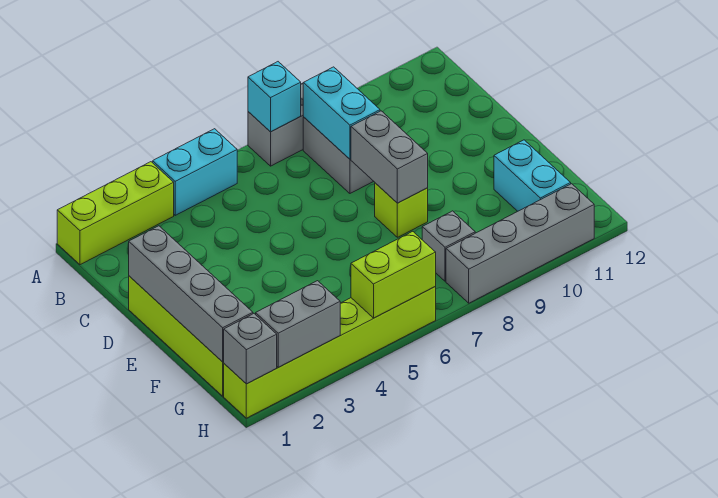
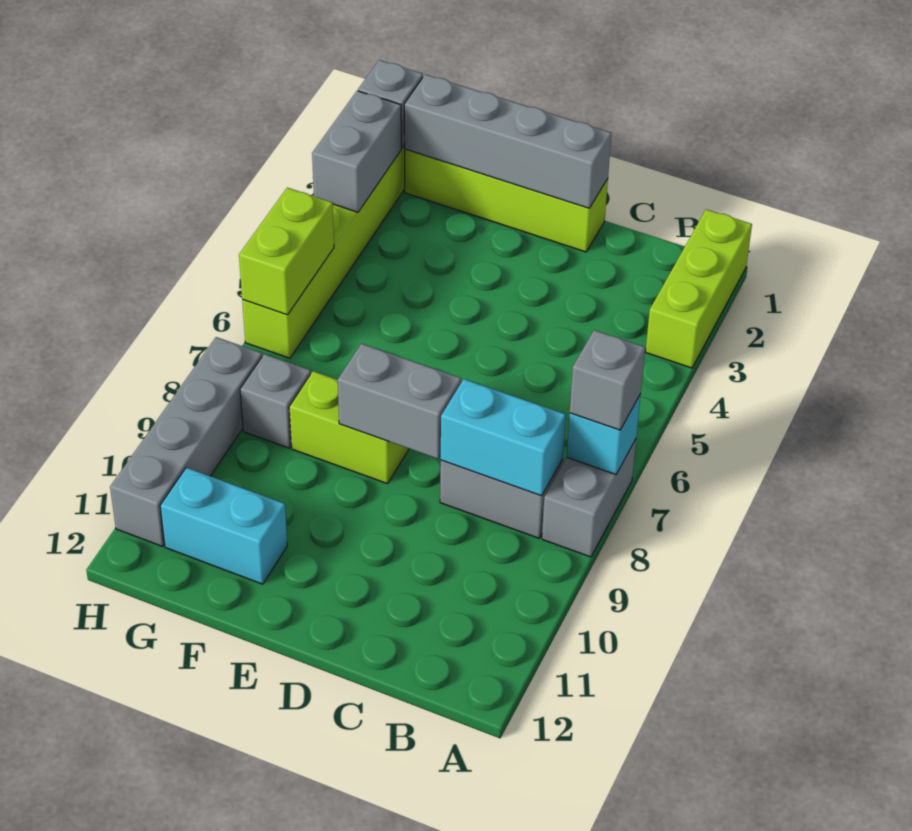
cyan 1x2 brick [153,129,237,215] -> none
none -> grey 1x1 brick [570,330,645,430]
lime 1x1 brick [375,183,428,237] -> lime 1x2 brick [289,371,409,484]

